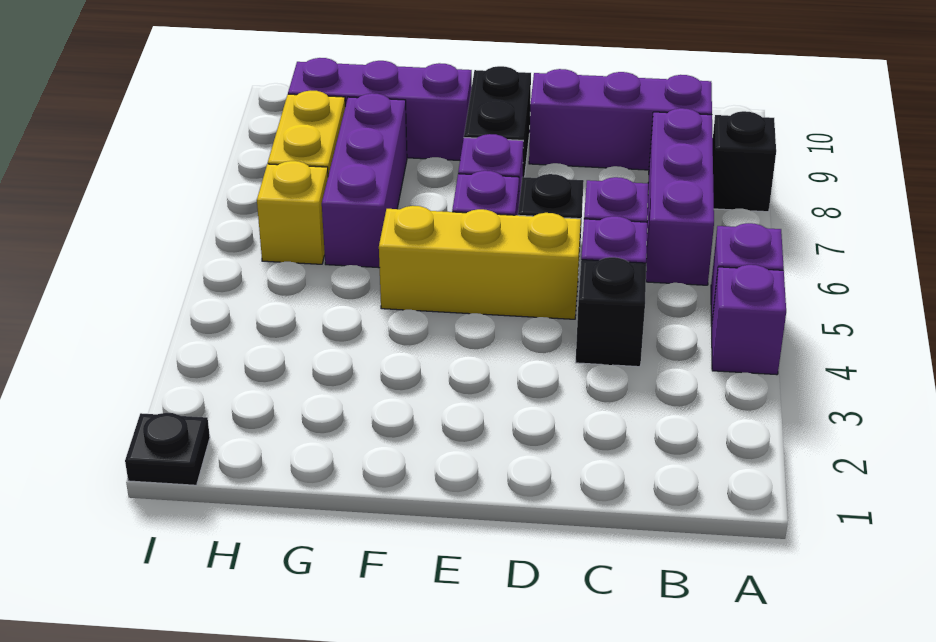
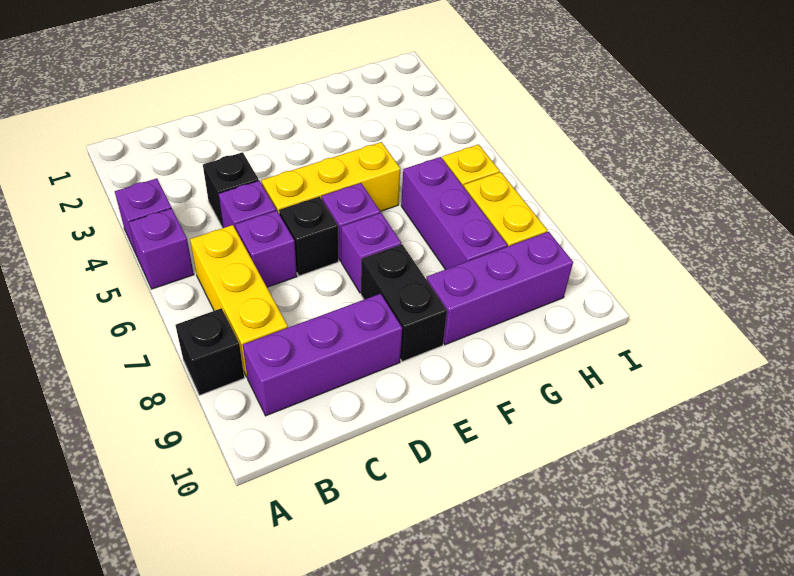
purple 1x3 brick [646,108,714,285] -> yellow 1x3 brick [190,225,288,377]
black 1x1 plate [125,413,210,485] -> none

